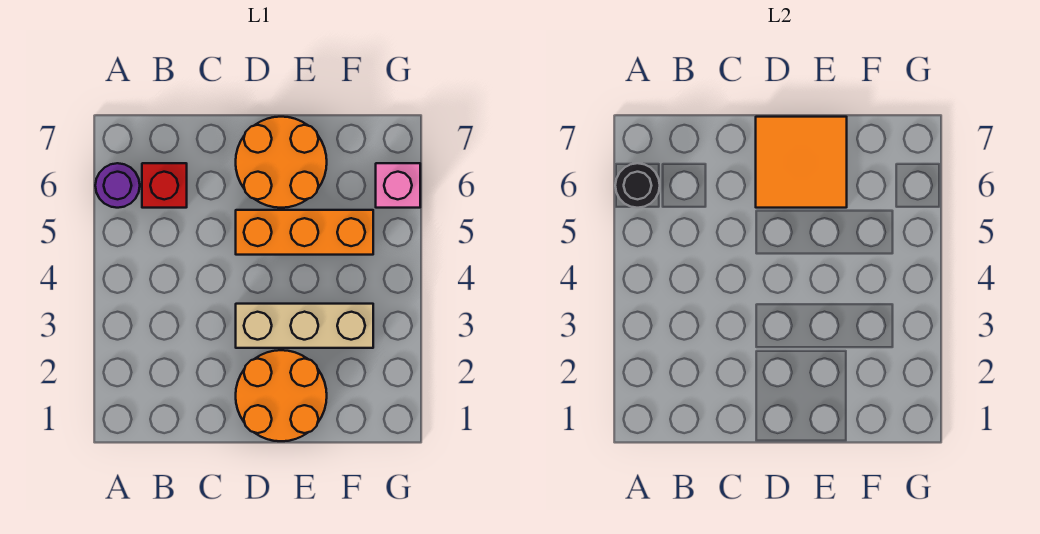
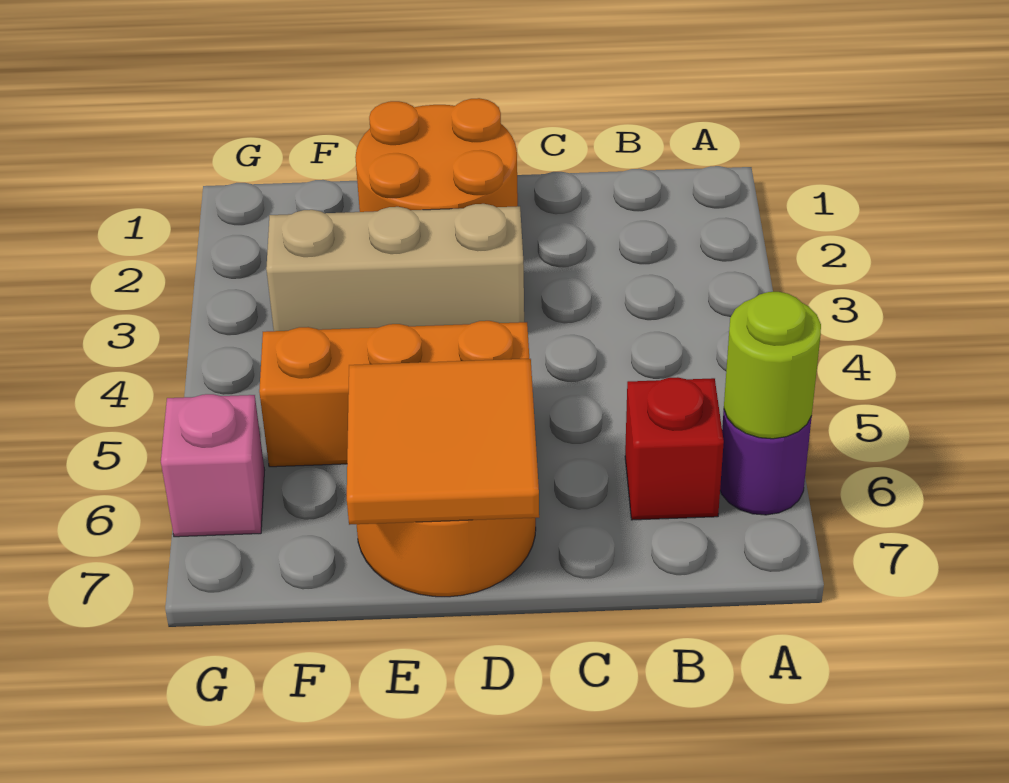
black 1x1 round brick [615,163,660,208] -> lime 1x1 round brick [724,292,821,439]

